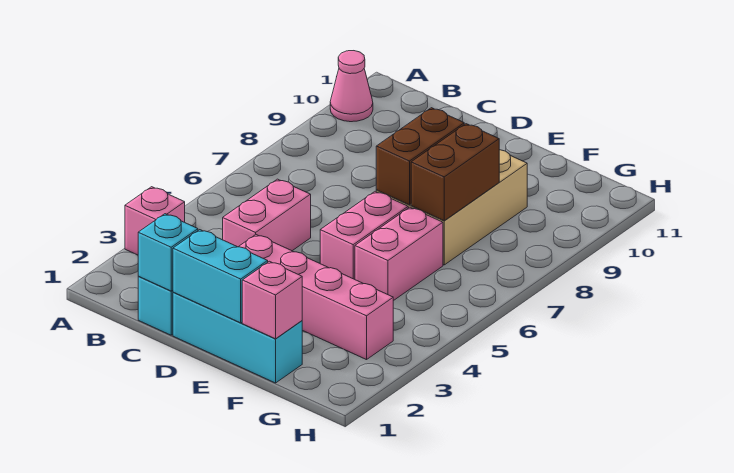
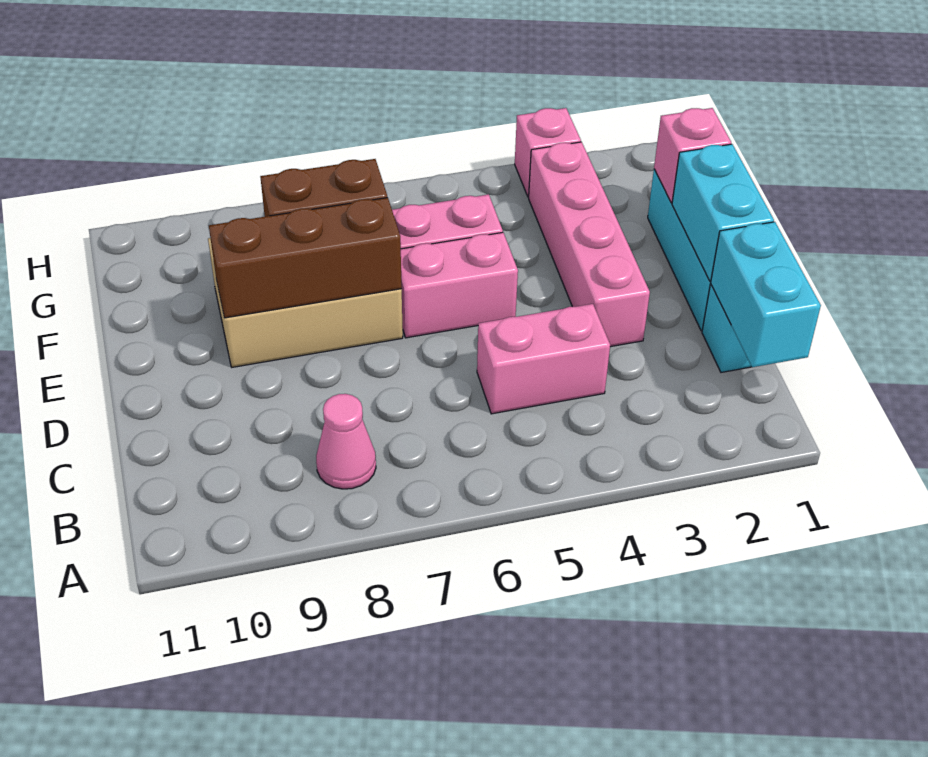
pink 1x1 brick [125,187,185,255] -> pink 1x1 brick moved to [515,108,581,197]
pink 1x1 cone [330,51,373,122] -> pink 1x1 cone moved to [316,394,376,489]
cyan 1x1 brick [138,214,198,291] -> cyan 1x2 brick [711,222,821,367]
brown 1x2 brick [376,108,464,205] -> brown 1x3 brick [209,198,402,318]

